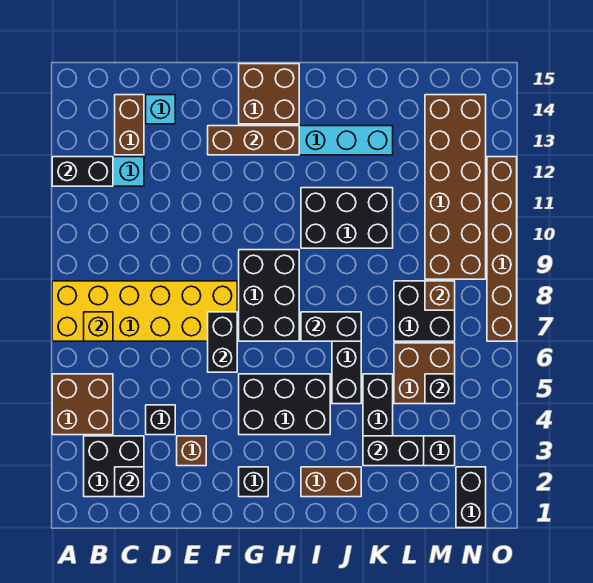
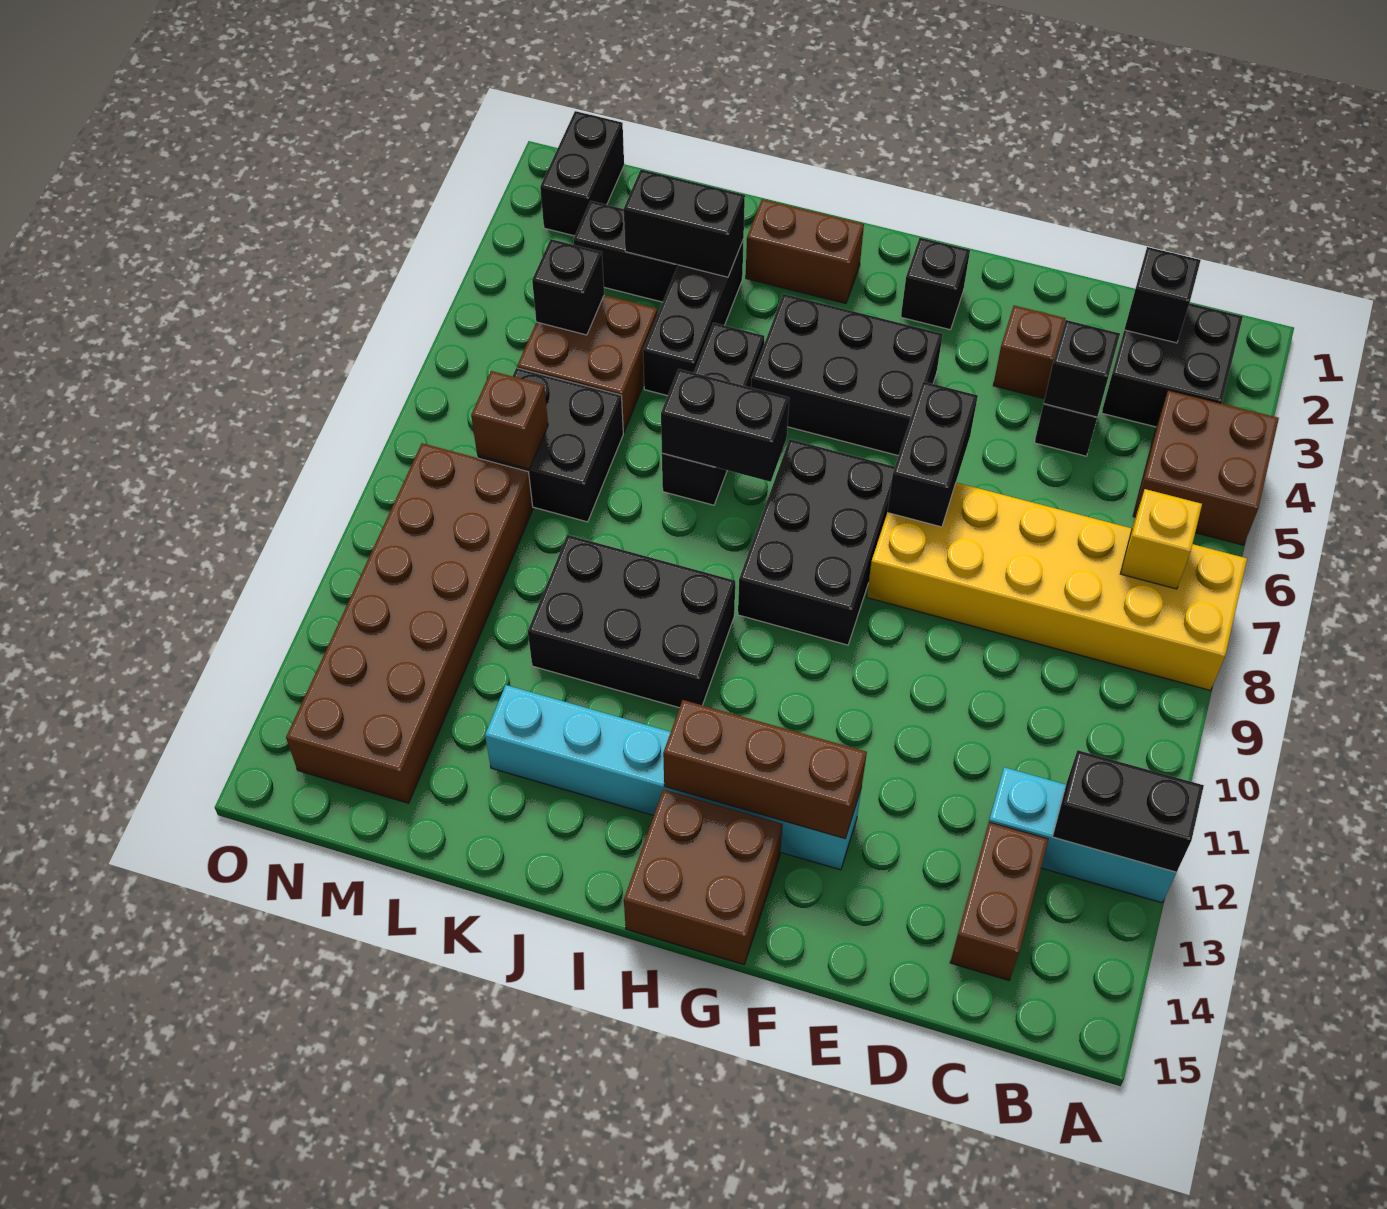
none -> black 1x1 brick [1044,320,1120,417]
cyan 1x1 brick [146,95,175,124] -> none
brown 1x6 brick [487,157,517,341] -> none

